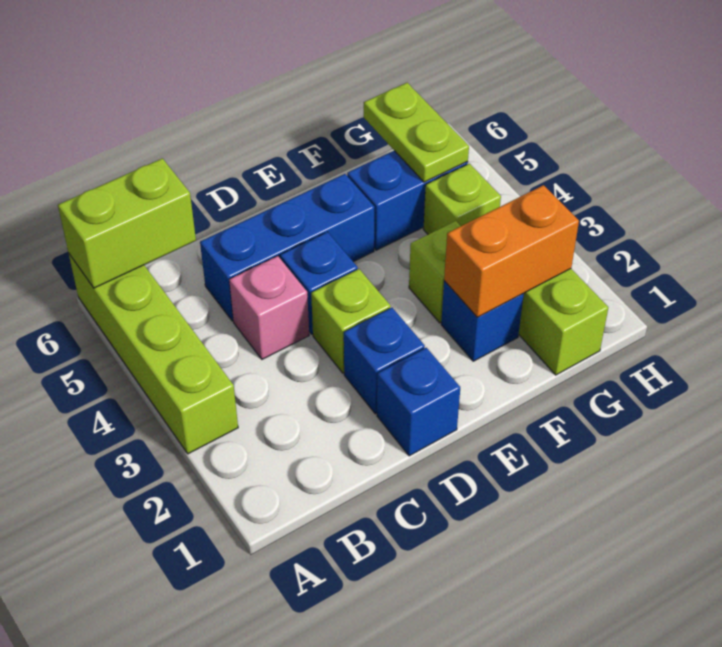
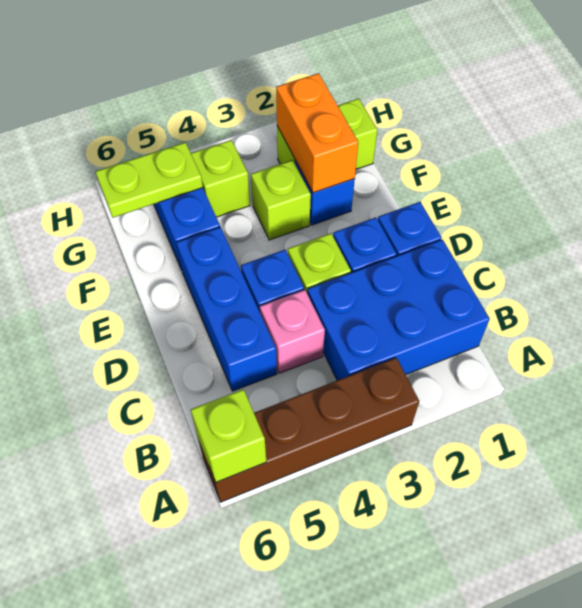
lime 1x4 brick [69,254,238,454] -> brown 1x4 brick [198,358,419,502]
lime 1x2 brick [58,158,196,288] -> lime 1x1 brick [191,389,266,482]
none -> blue 2x3 brick [307,240,490,380]

